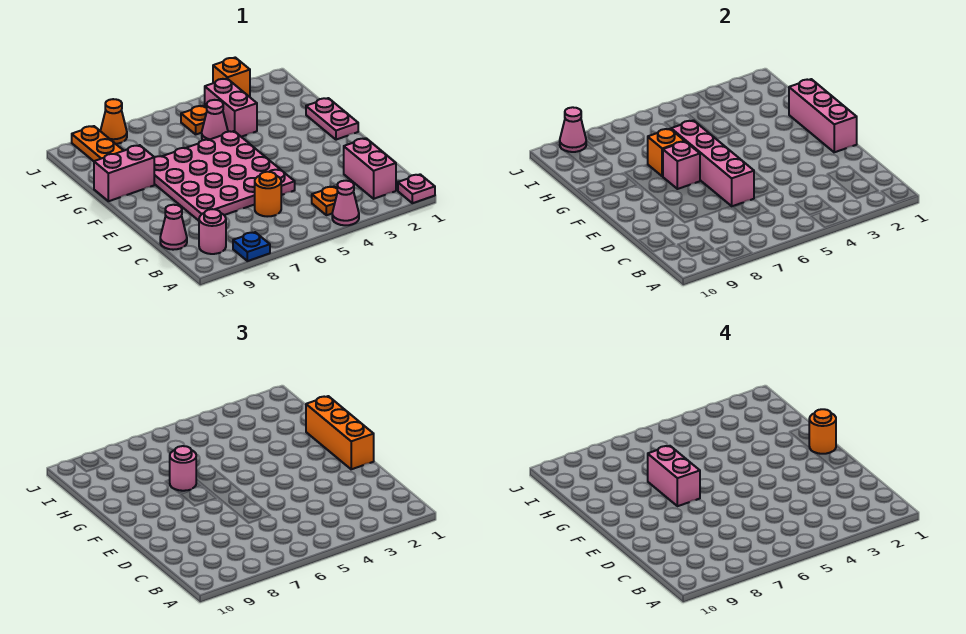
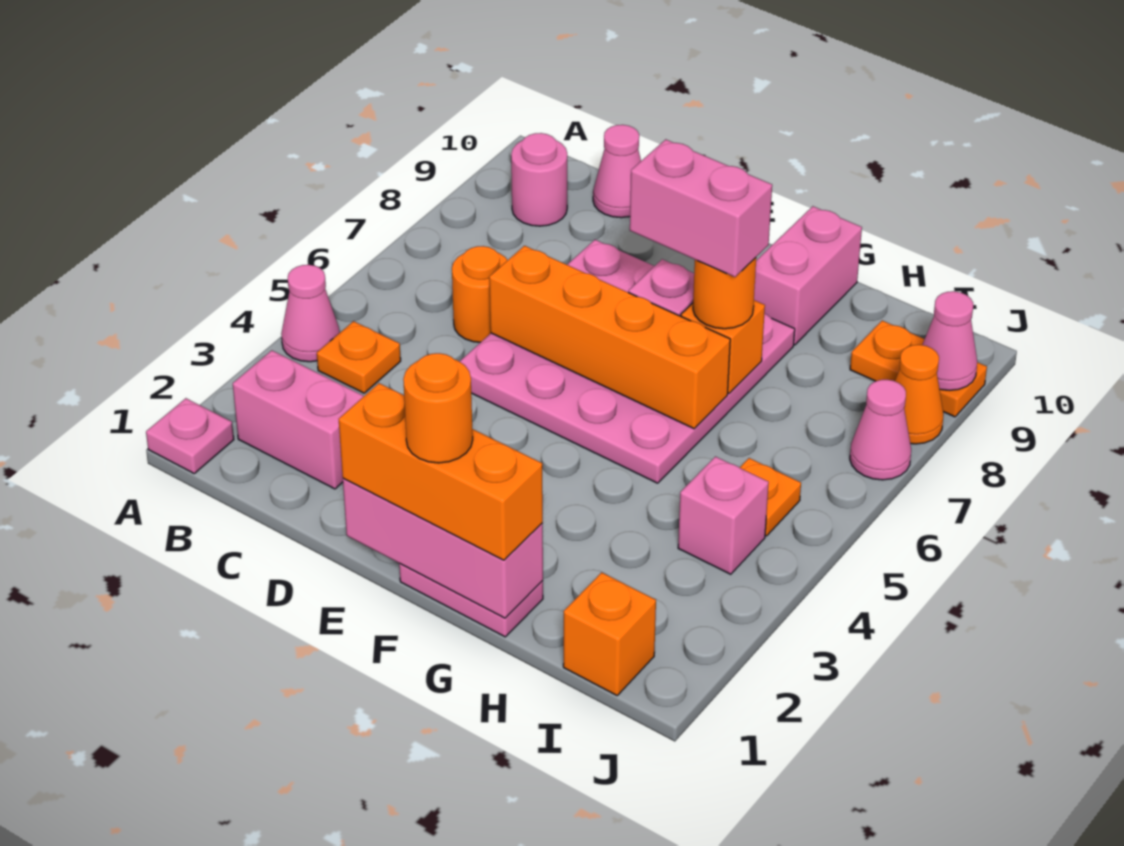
blue 1x1 plate [233,232,270,261] -> none
pink 1x4 brick [671,120,754,206] -> orange 1x4 brick [489,246,730,429]
pink 1x1 round brick [170,446,196,491] -> orange 1x1 round brick [693,258,756,329]
pink 1x2 brick [205,79,257,137] -> pink 1x1 brick [678,456,769,574]
pink 1x1 cone [202,100,228,140] -> pink 1x1 cone moved to [850,380,911,480]
orange 1x1 brick [213,58,250,97] -> orange 1x1 brick moved to [563,572,656,695]

